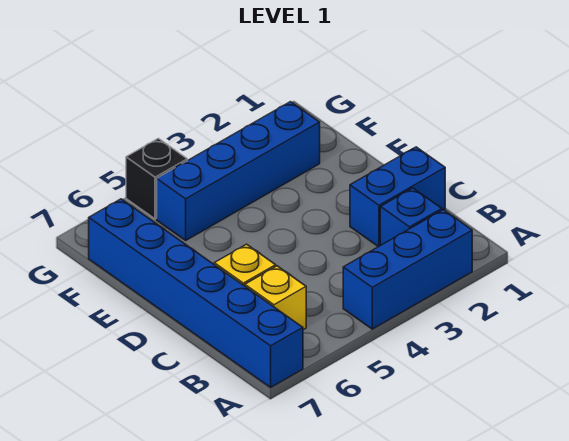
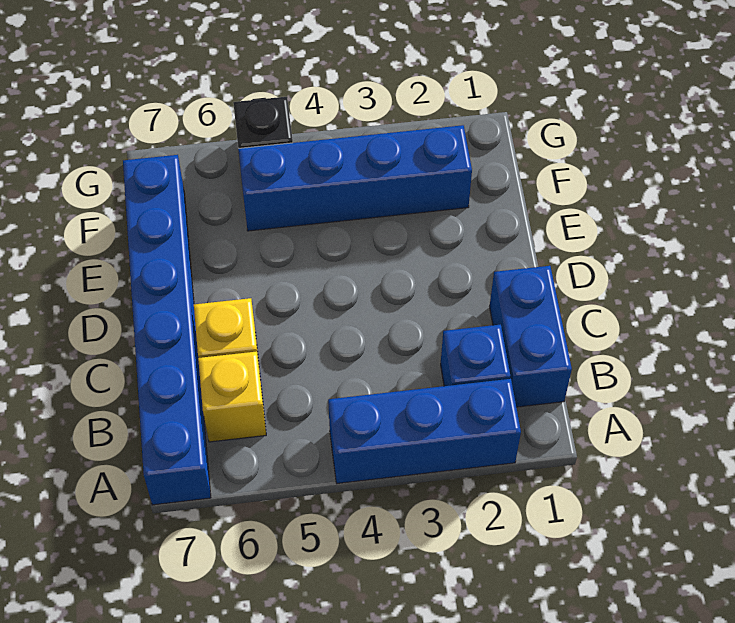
blue 1x2 brick [350,147,445,247] -> blue 1x2 brick turned to [490,266,572,407]

